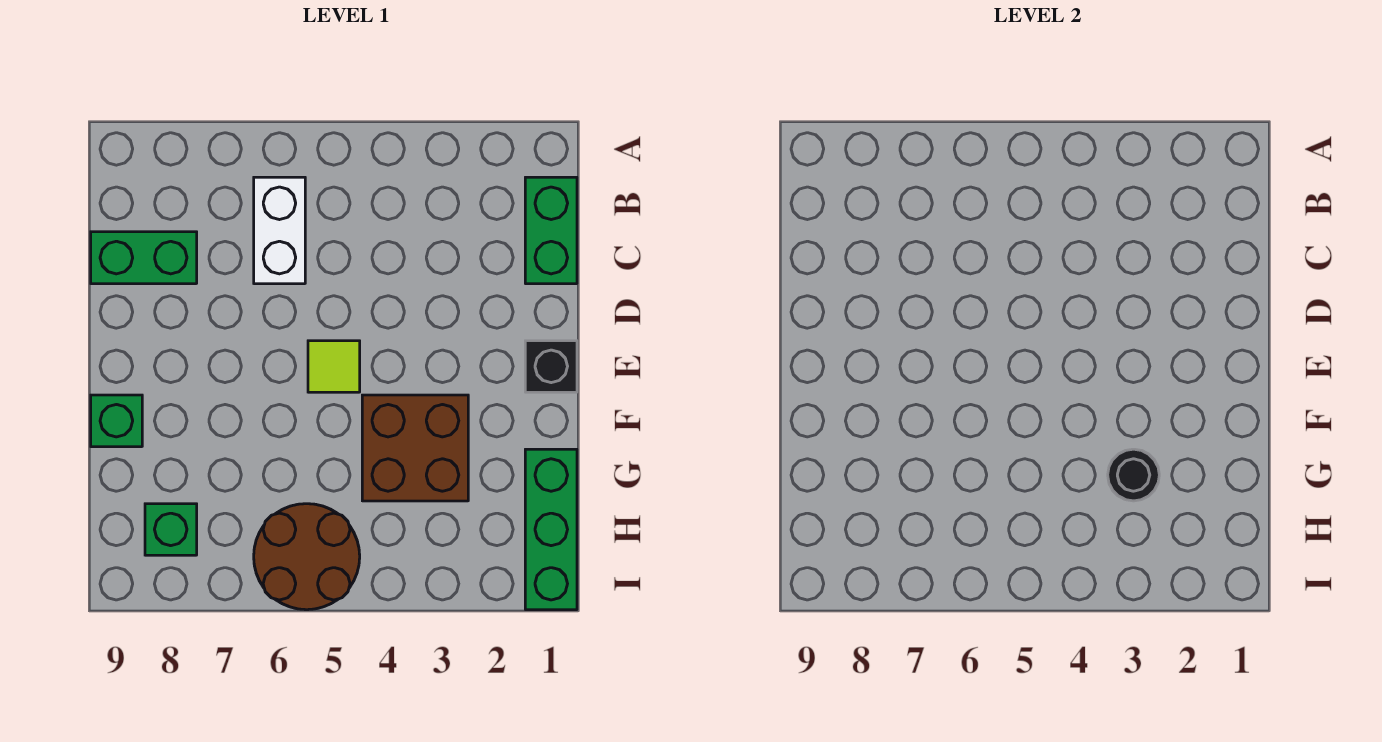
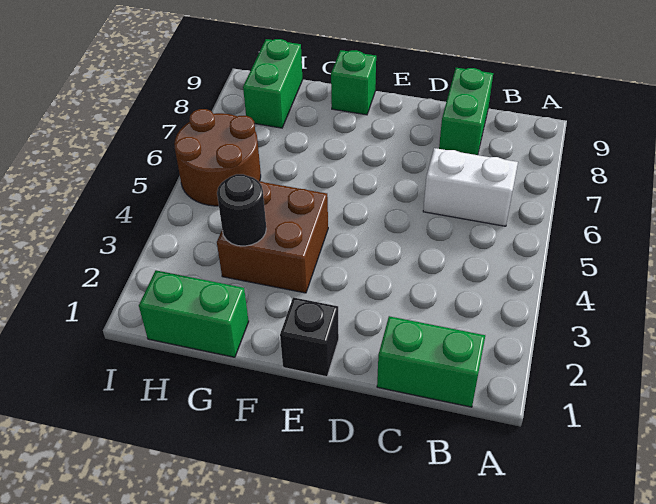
lime 1x1 tile [308,341,360,392] -> none
green 1x3 brick [525,449,577,610] -> green 1x2 brick [139,270,249,357]
green 1x1 brick [145,504,197,555] -> green 1x2 brick [243,39,303,128]

